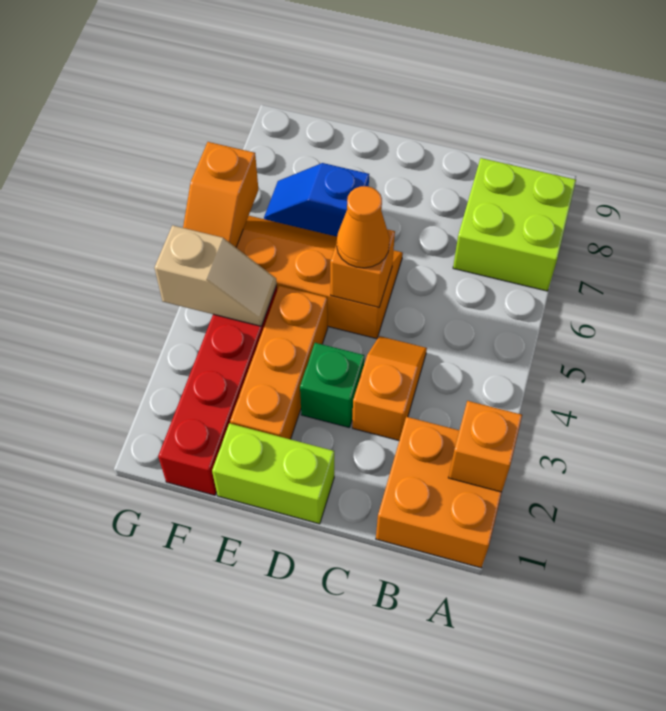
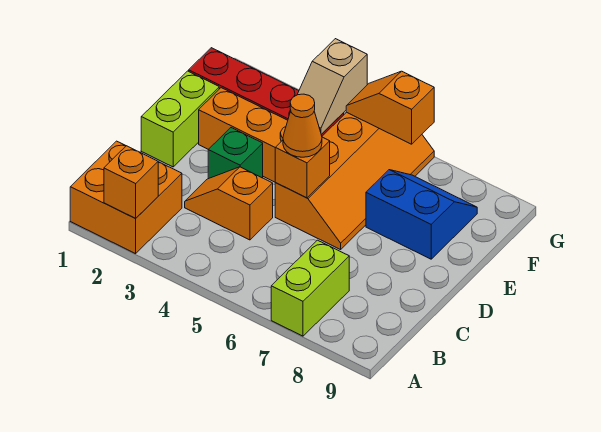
lime 2x2 brick [453,158,576,291] -> lime 1x2 brick [271,240,349,336]
orange 1x2 slope [352,336,427,440] -> orange 1x2 slope turned to [185,167,273,240]
blue 1x2 slope [264,163,369,237] -> blue 2x2 slope [366,170,477,259]

